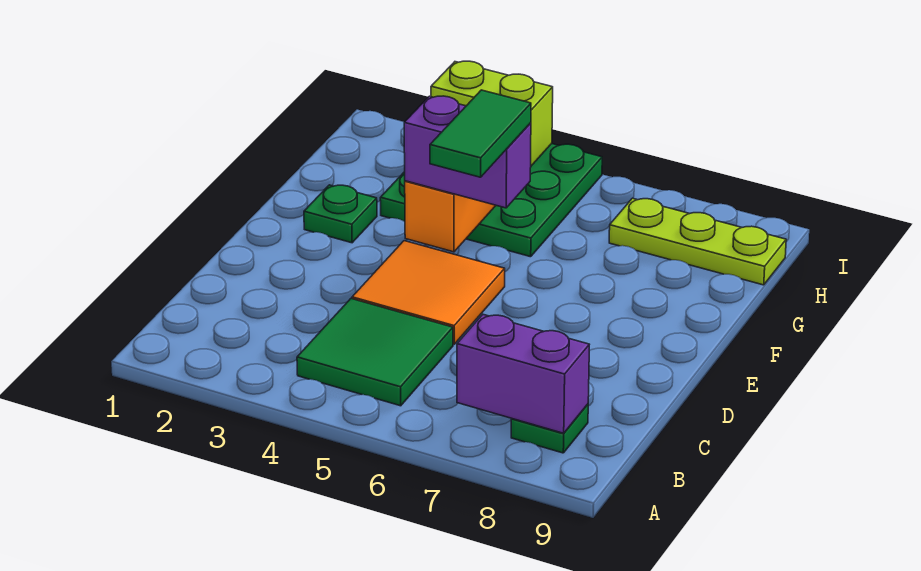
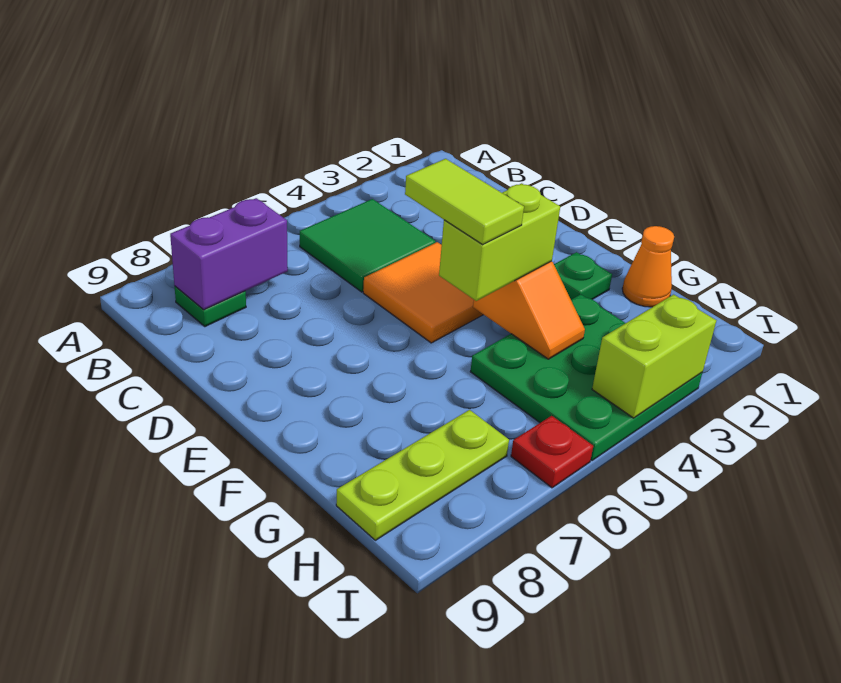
green 1x2 tile [430,90,531,177] -> lime 1x2 tile [405,159,524,244]
purple 1x2 brick [404,96,531,208] -> lime 1x2 brick [439,183,560,301]
none -> orange 1x1 cone [622,226,674,307]
none -> red 1x1 plate [511,416,593,488]

